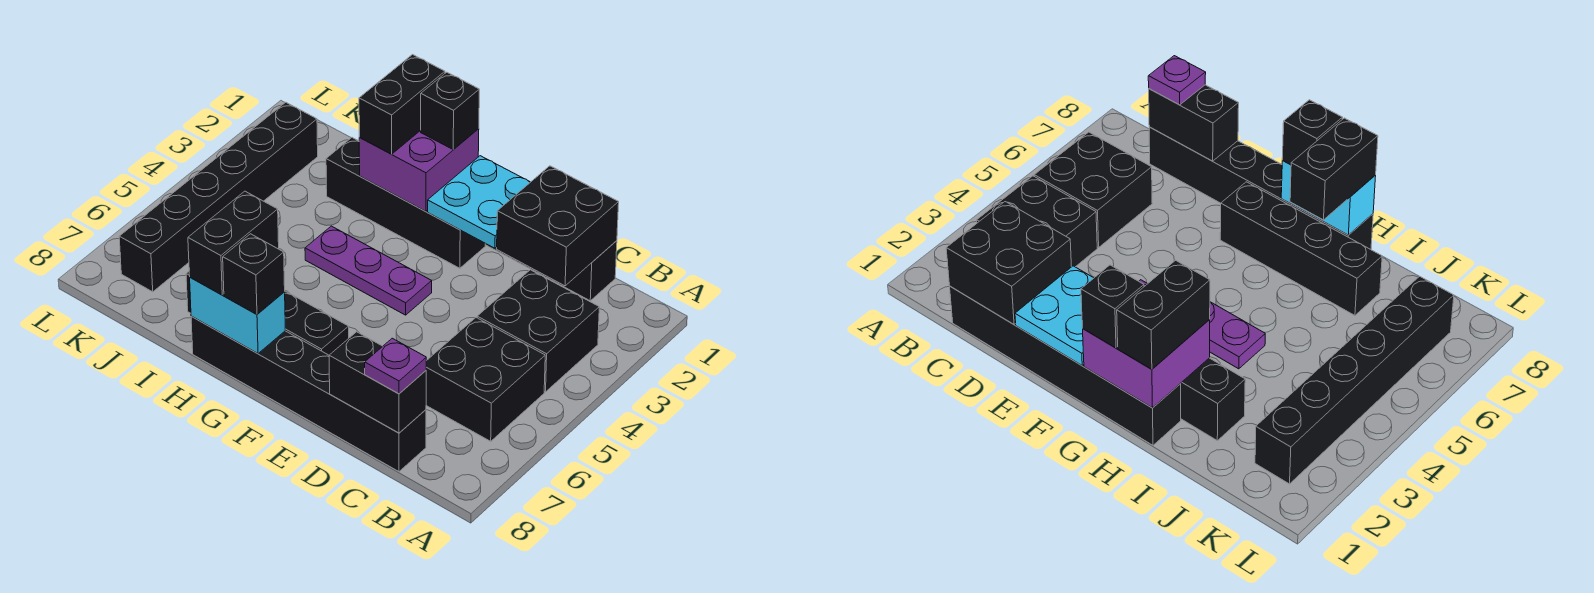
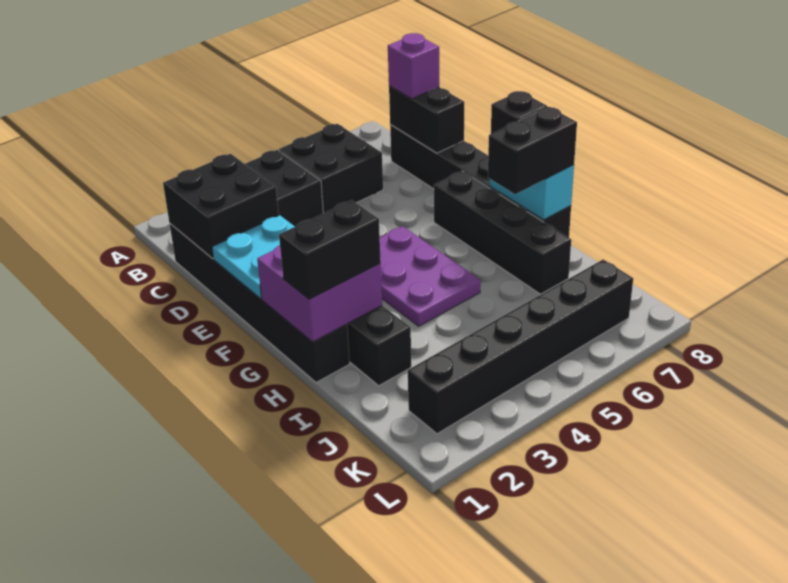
purple 1x1 plate [365,338,426,394] -> purple 1x1 brick [388,33,439,99]
purple 1x3 plate [305,226,432,315] -> purple 2x3 plate [380,226,481,326]
black 1x1 brick [421,72,479,150] -> none

